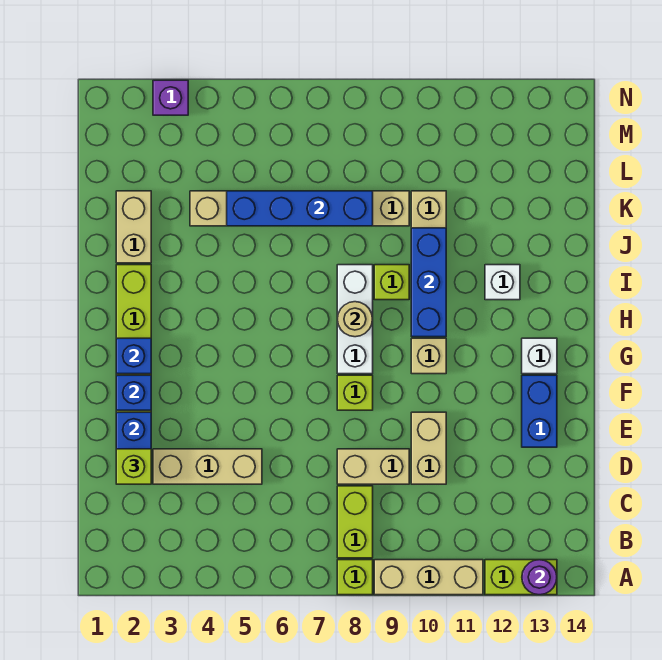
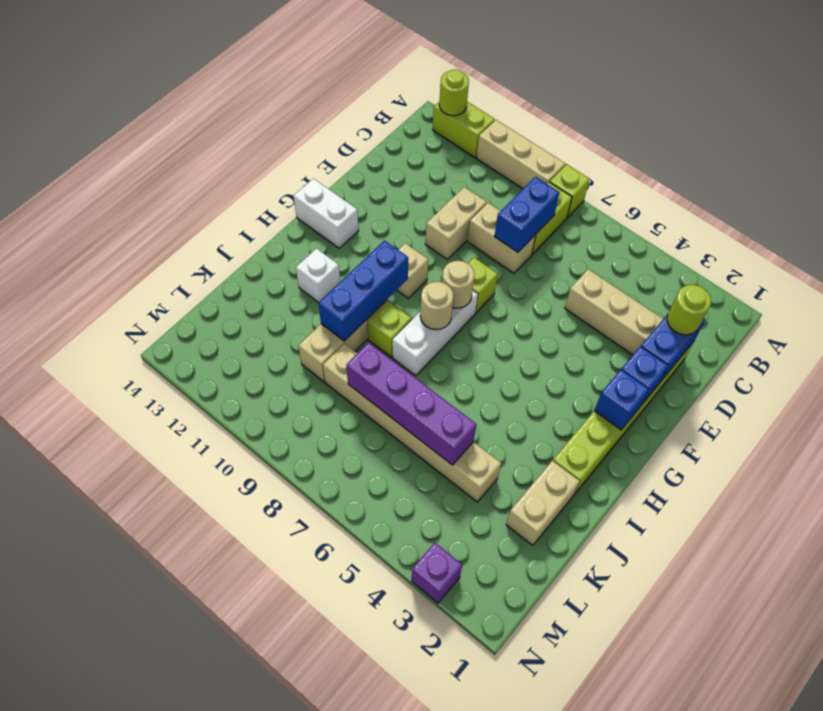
purple 1x1 round brick [522,560,557,595] -> lime 1x1 round brick [439,69,469,116]
lime 1x1 brick [116,449,151,484] -> lime 1x1 round brick [667,285,711,335]
blue 1x2 brick [522,375,557,447] -> blue 1x2 brick moved to [494,177,560,252]
none -> tan 1x1 round brick [442,261,474,308]
white 1x1 brick [522,338,557,374] -> white 1x2 brick [294,178,359,248]
blue 1x4 brick [227,191,373,226] -> purple 1x4 brick [346,343,477,465]

